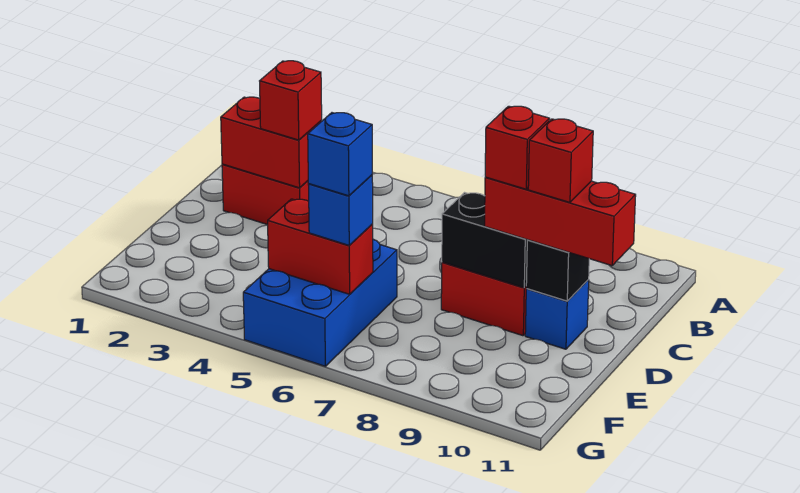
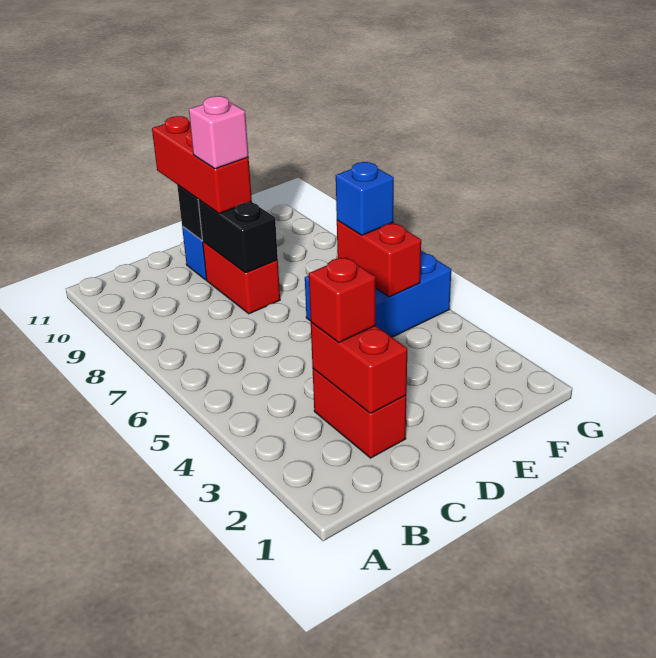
red 1x1 brick [485,106,550,189] -> pink 1x1 brick [189,96,248,169]
red 1x1 brick [528,119,593,202] -> none
blue 1x1 brick [308,113,372,196] -> none

